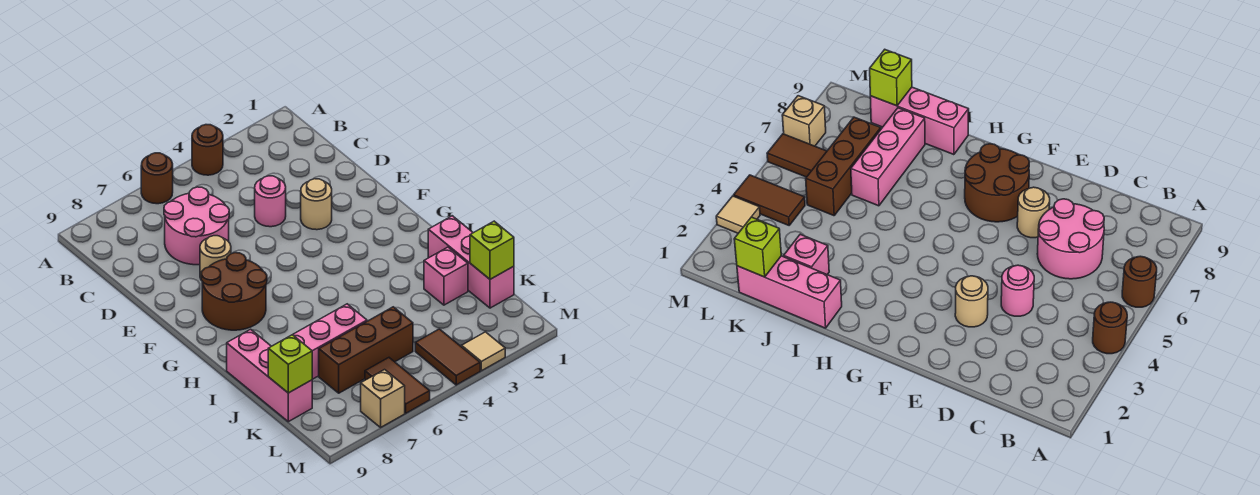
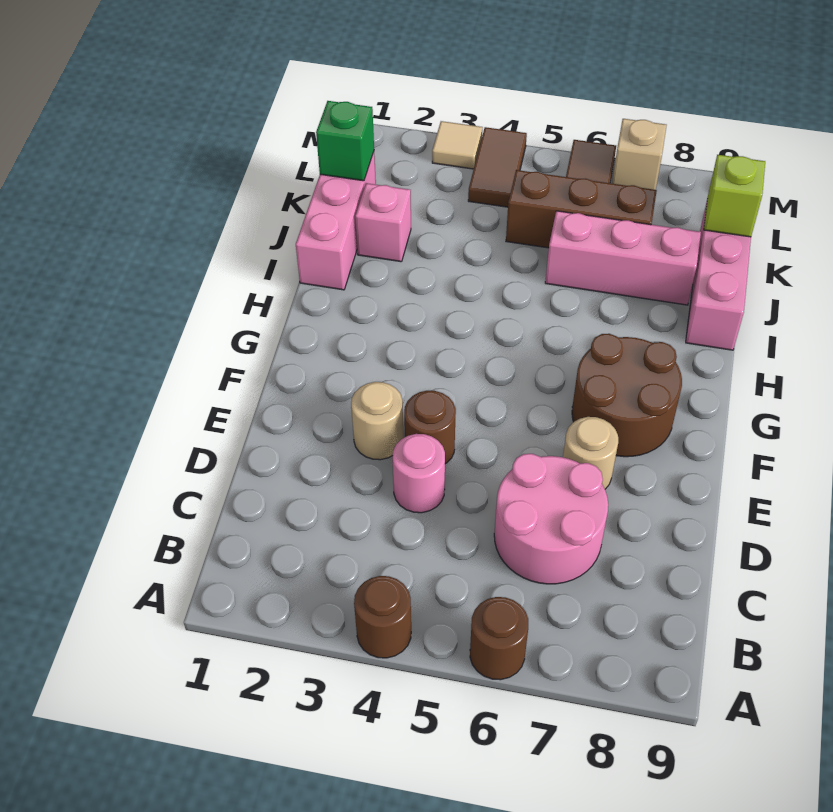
none -> brown 1x1 round brick [404,391,456,464]
lime 1x1 brick [470,221,514,279] -> green 1x1 brick [316,101,374,181]

